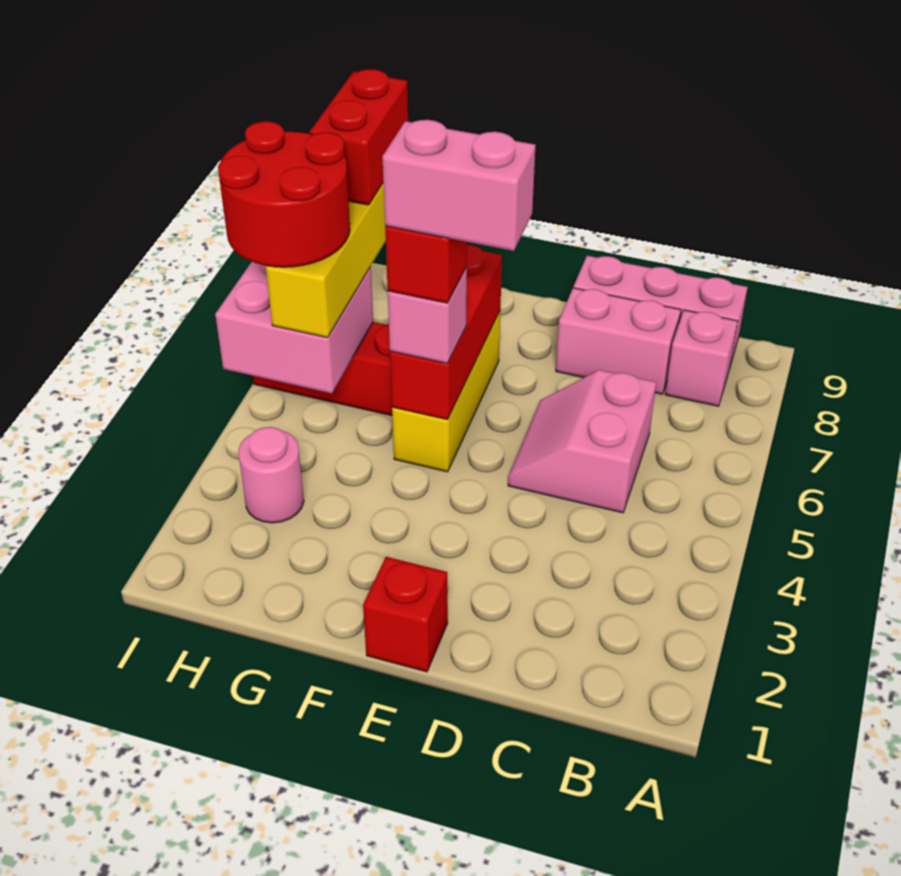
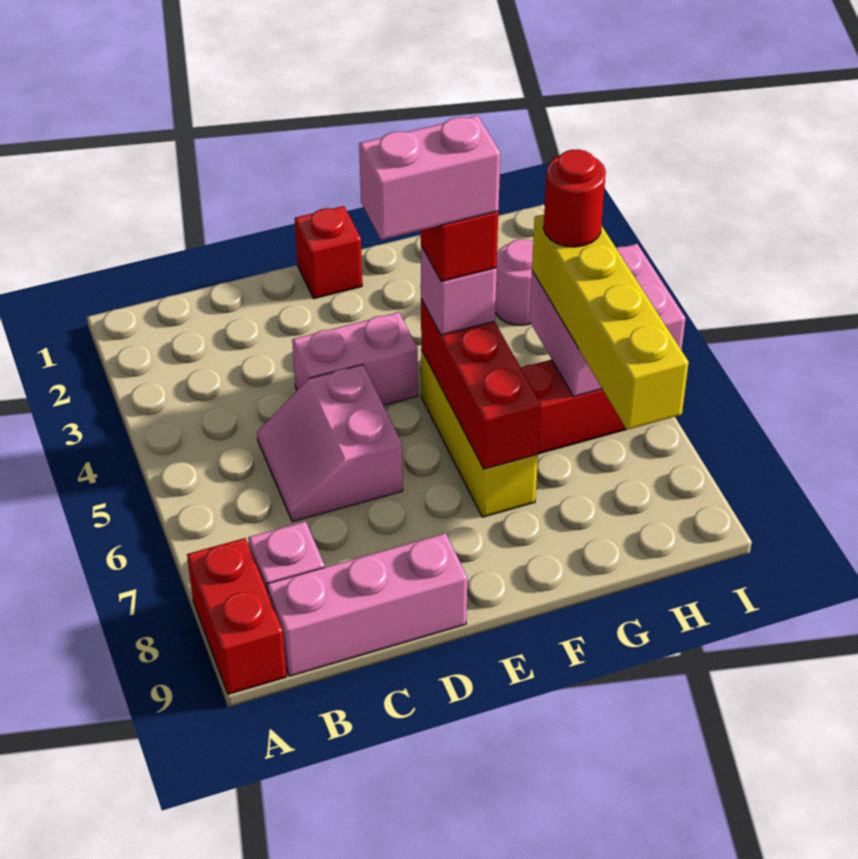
pink 2x2 slope [508,370,656,513] -> pink 2x2 slope turned to [257,365,403,522]
pink 1x2 brick [556,288,681,394] -> pink 1x2 brick moved to [292,312,418,405]
red 2x2 round brick [218,121,350,267] -> red 1x1 round brick [544,149,606,247]
red 1x2 brick [309,69,408,205] -> red 1x2 brick moved to [187,538,286,694]

